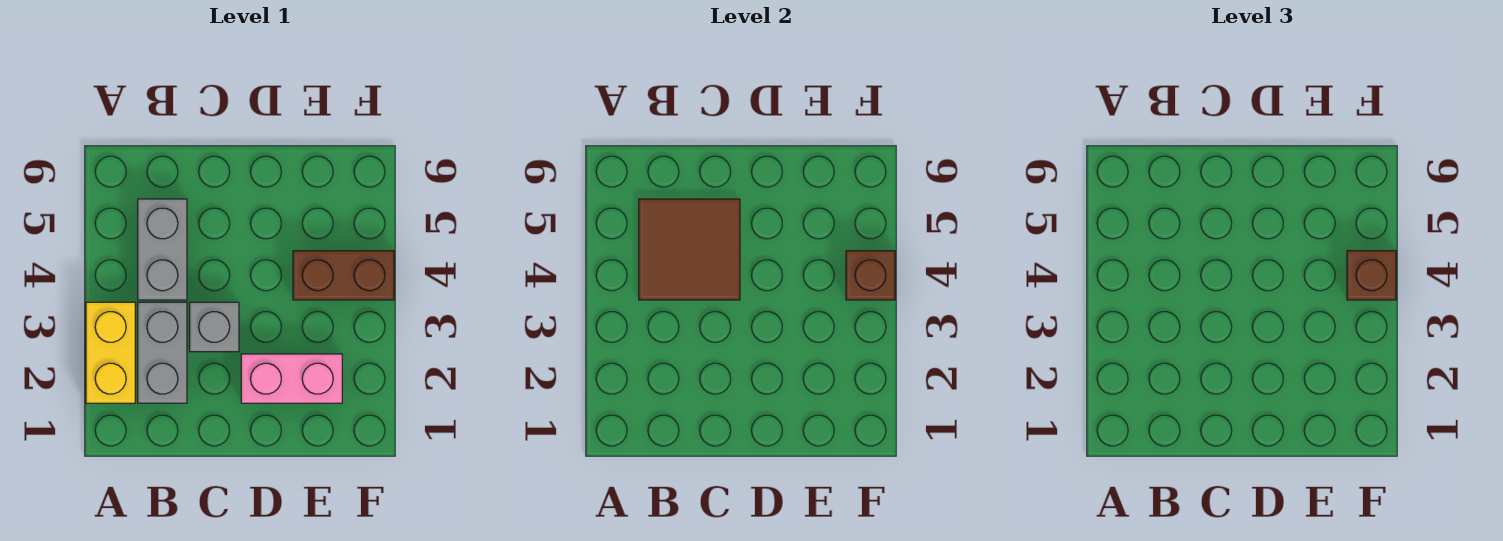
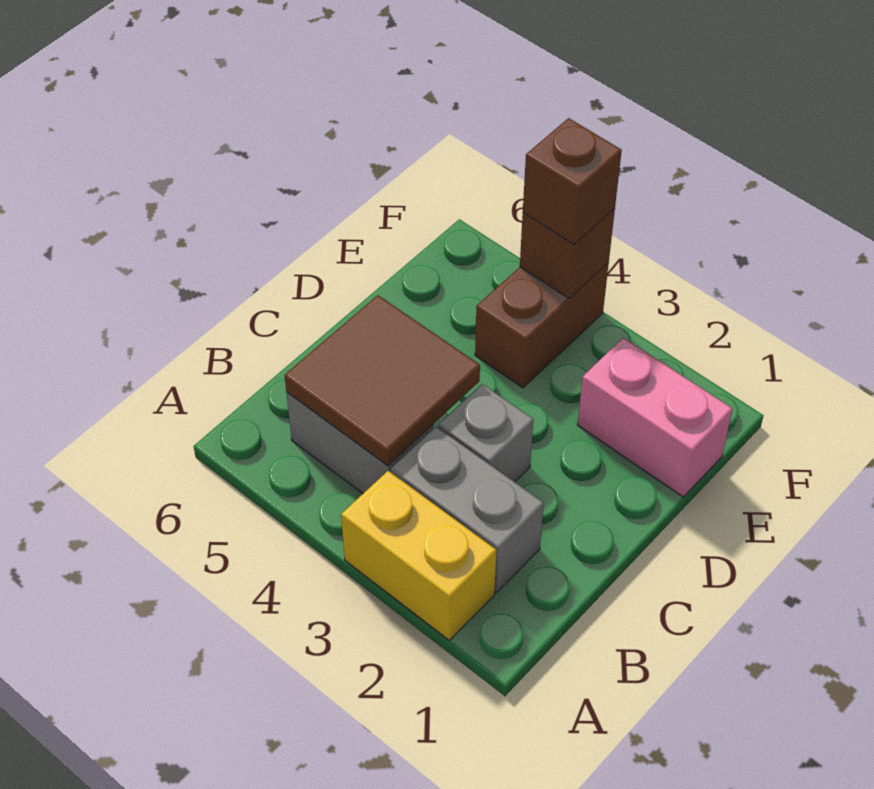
pink 1x2 brick [241,354,342,403] -> pink 1x2 brick turned to [578,338,733,497]

